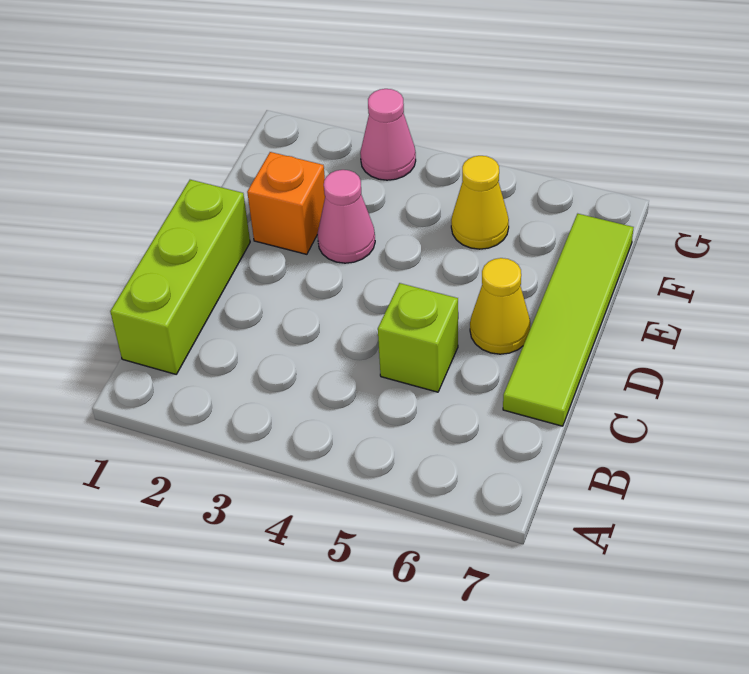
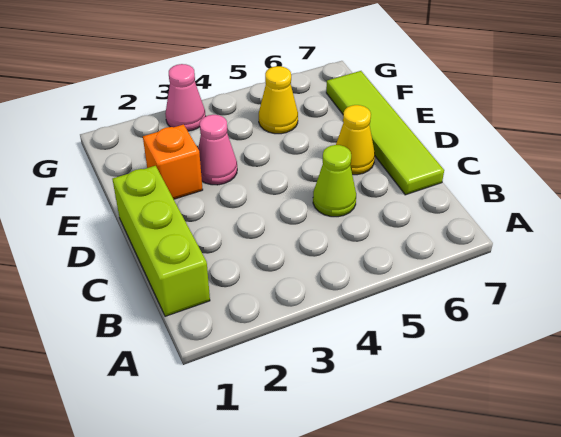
lime 1x1 brick [378,283,458,392] -> lime 1x1 cone [313,145,356,217]

